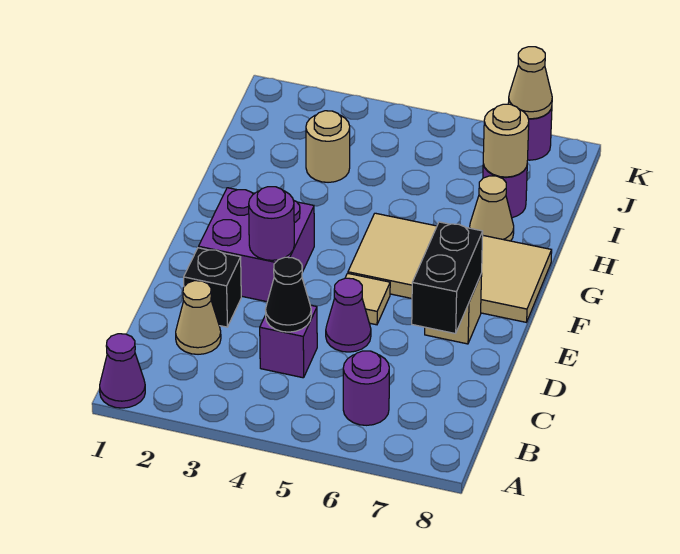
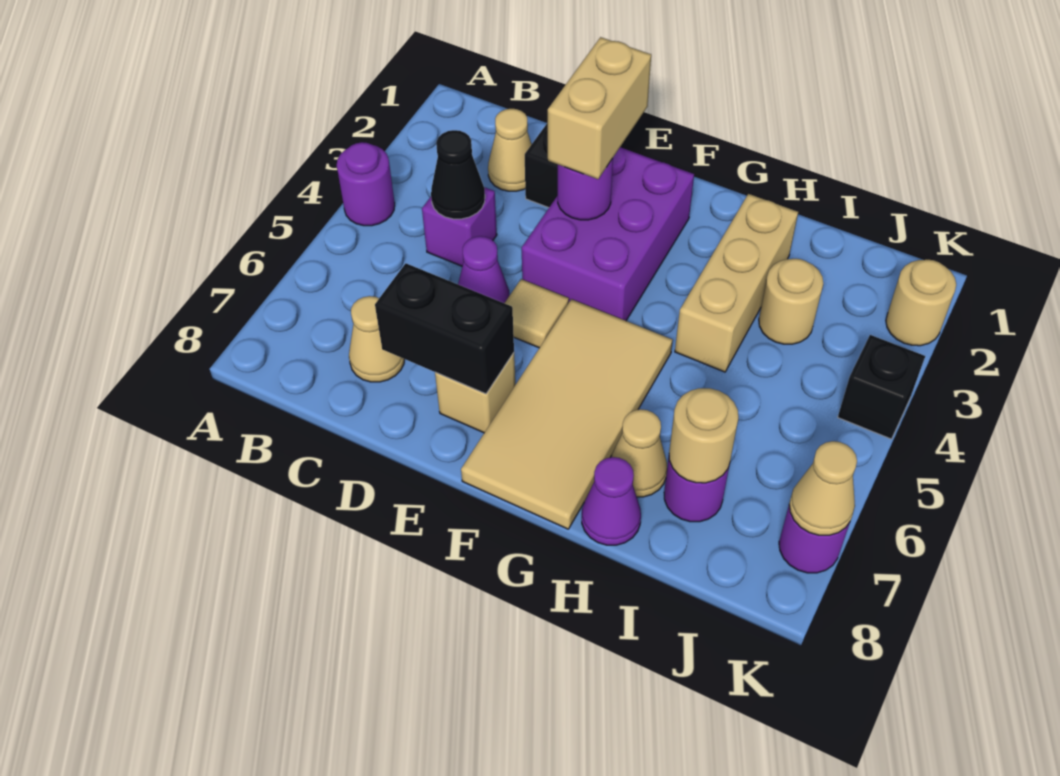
purple 1x1 cone [100,334,145,408] -> purple 1x1 cone moved to [582,457,641,545]
purple 1x1 round brick [343,351,389,425] -> purple 1x1 round brick moved to [337,142,395,226]
none -> tan 1x1 cone [349,296,404,382]
purple 2x2 brick [199,188,314,302] -> purple 2x3 brick [522,147,694,321]
none -> tan 1x2 brick [548,37,651,179]
none -> tan 1x3 brick [675,194,798,372]
none -> tan 1x1 round brick [886,260,956,346]
none -> black 1x1 brick [838,335,925,439]

